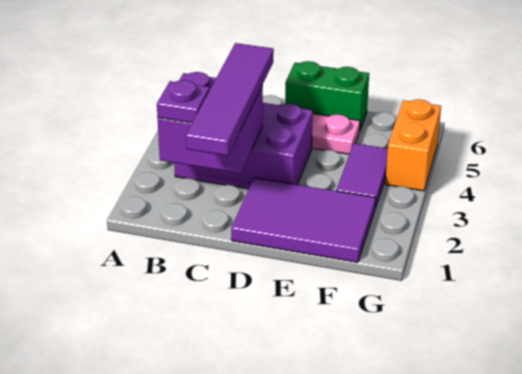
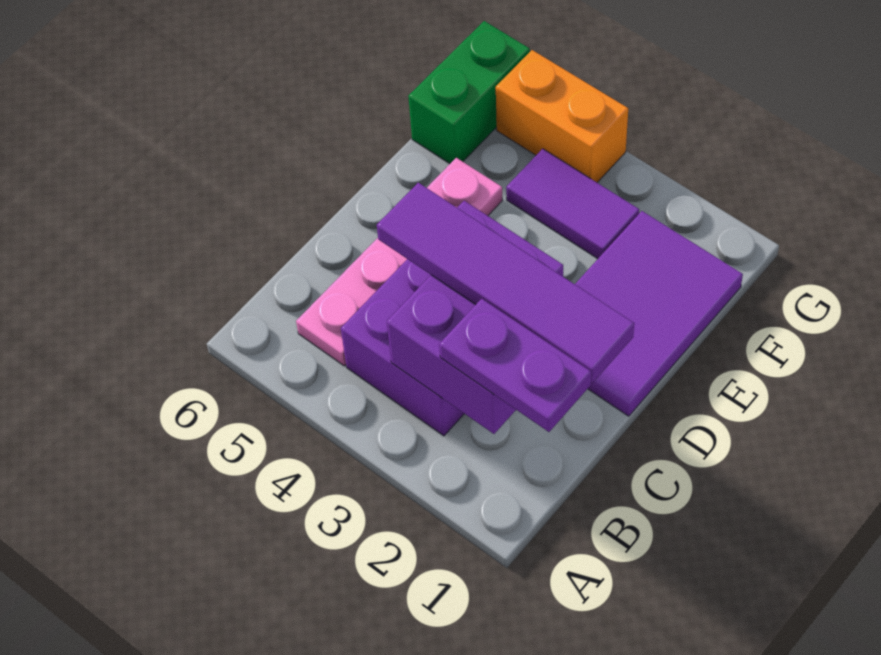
purple 1x1 plate [157,80,209,123] -> purple 1x2 plate [439,299,591,432]
green 1x2 brick [285,61,369,132] -> green 1x2 brick moved to [408,21,530,164]

